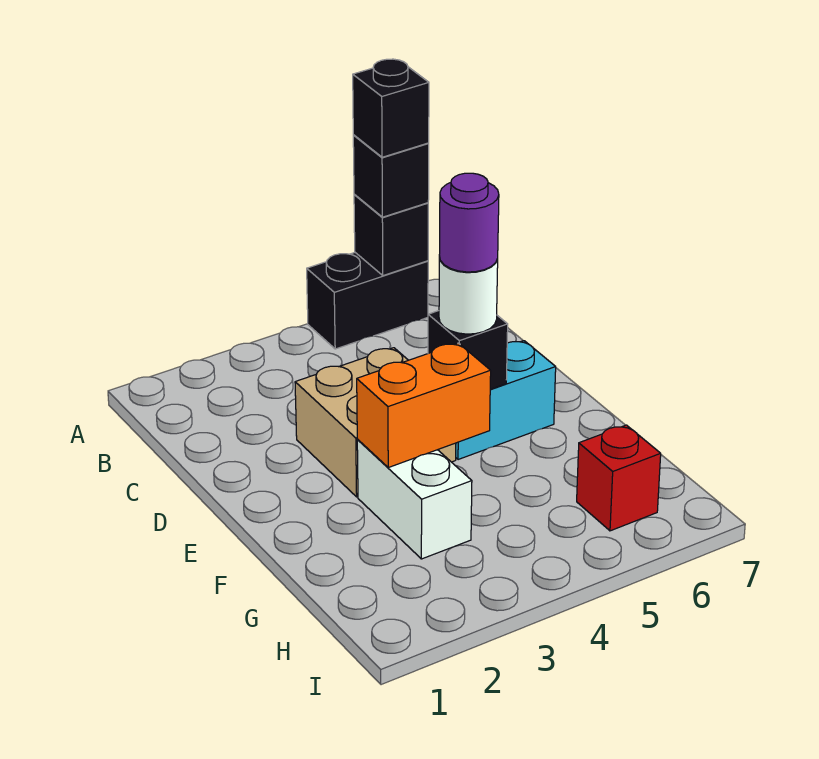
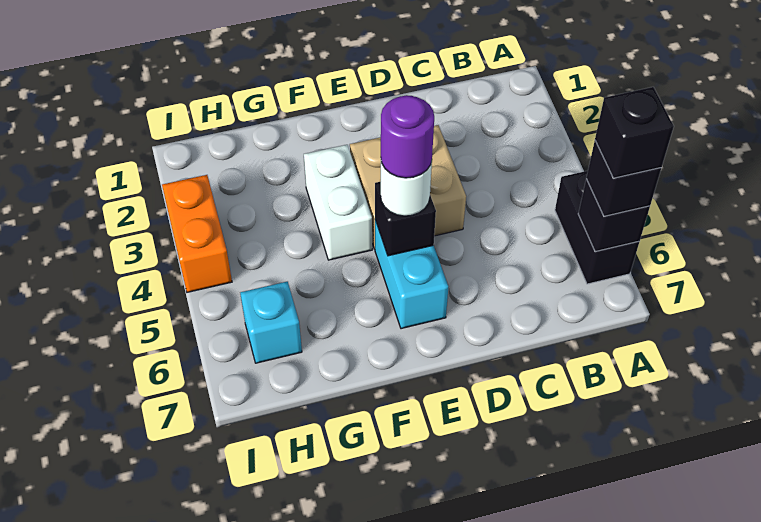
white 1x2 brick [357,440,472,559] -> white 1x2 brick turned to [304,145,372,260]
orange 1x2 brick [357,343,491,467] -> orange 1x2 brick moved to [162,175,232,292]
red 1x1 brick [577,425,661,531] -> cyan 1x1 brick [240,282,302,363]

